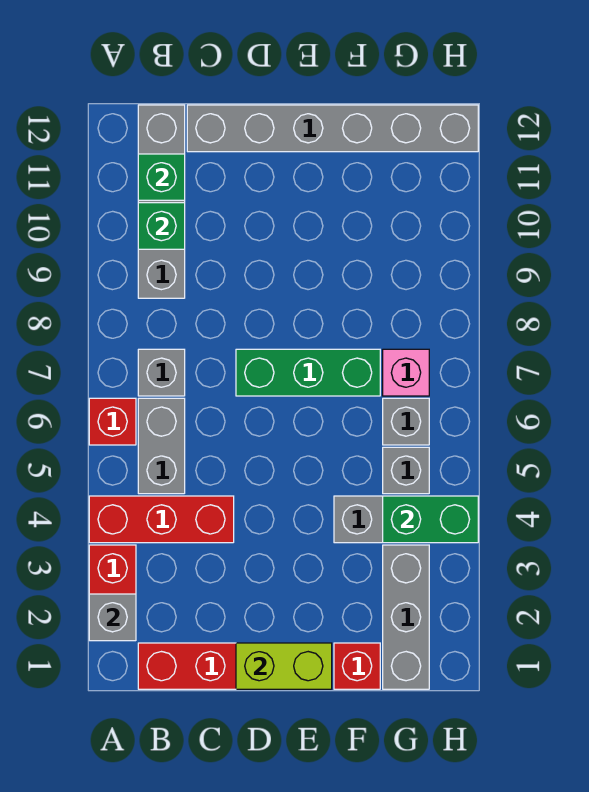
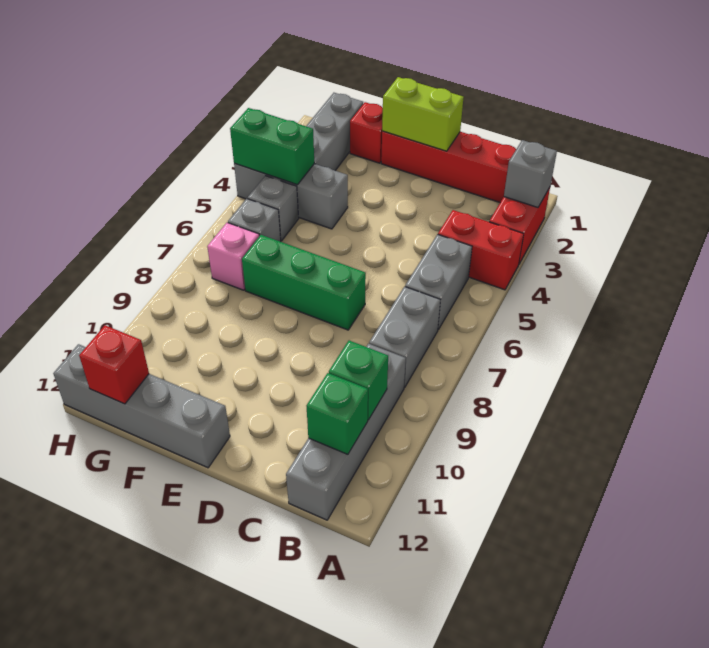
red 1x3 brick [89,496,234,543] -> red 1x2 brick [438,210,524,290]
red 1x1 brick [89,398,136,445] -> red 1x1 brick moved to [79,325,149,404]
grey 1x1 brick [138,349,185,396] -> grey 1x2 brick [369,287,440,387]
grey 1x6 brick [187,105,478,152] -> grey 1x4 brick [53,344,230,468]

